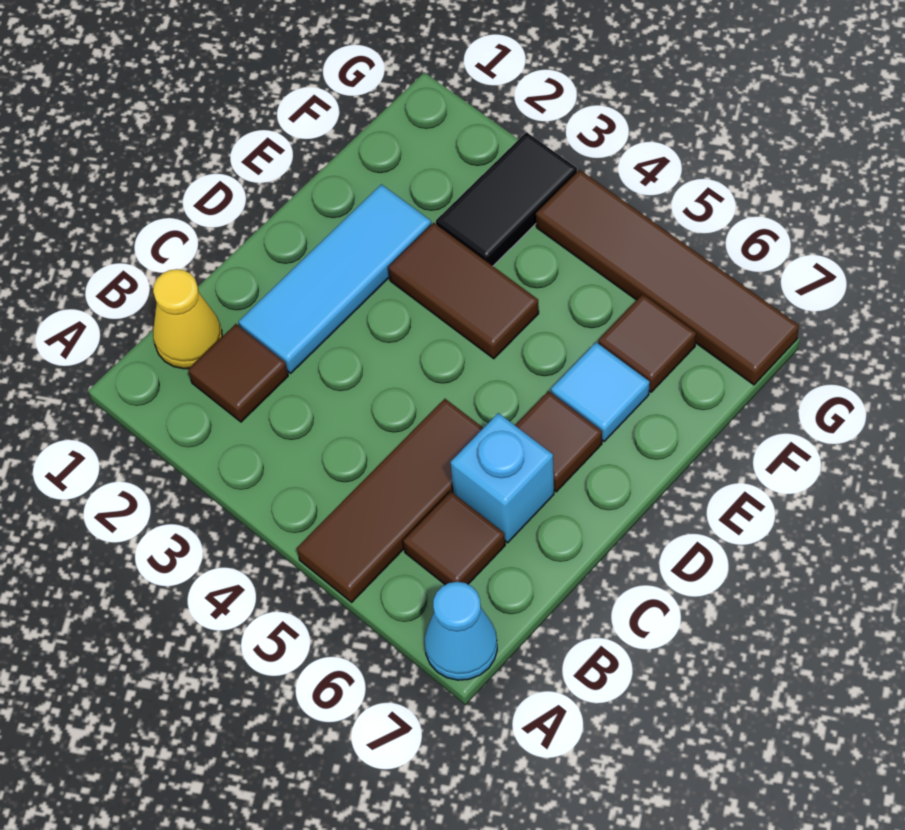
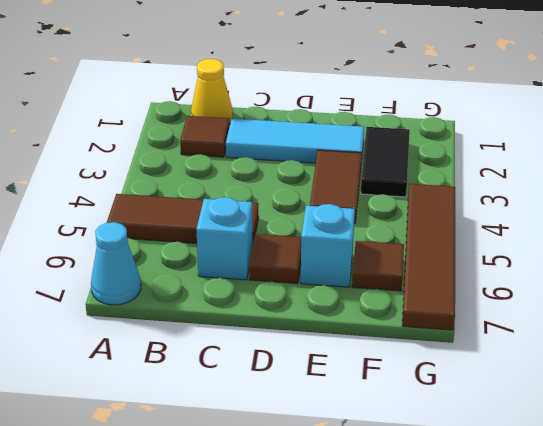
brown 1x1 tile [403,492,505,585] -> none
cyan 1x1 tile [551,342,650,441] -> cyan 1x1 brick [301,204,355,287]
black 1x2 tile [436,132,577,266] -> black 1x2 tile turned to [361,127,410,197]

